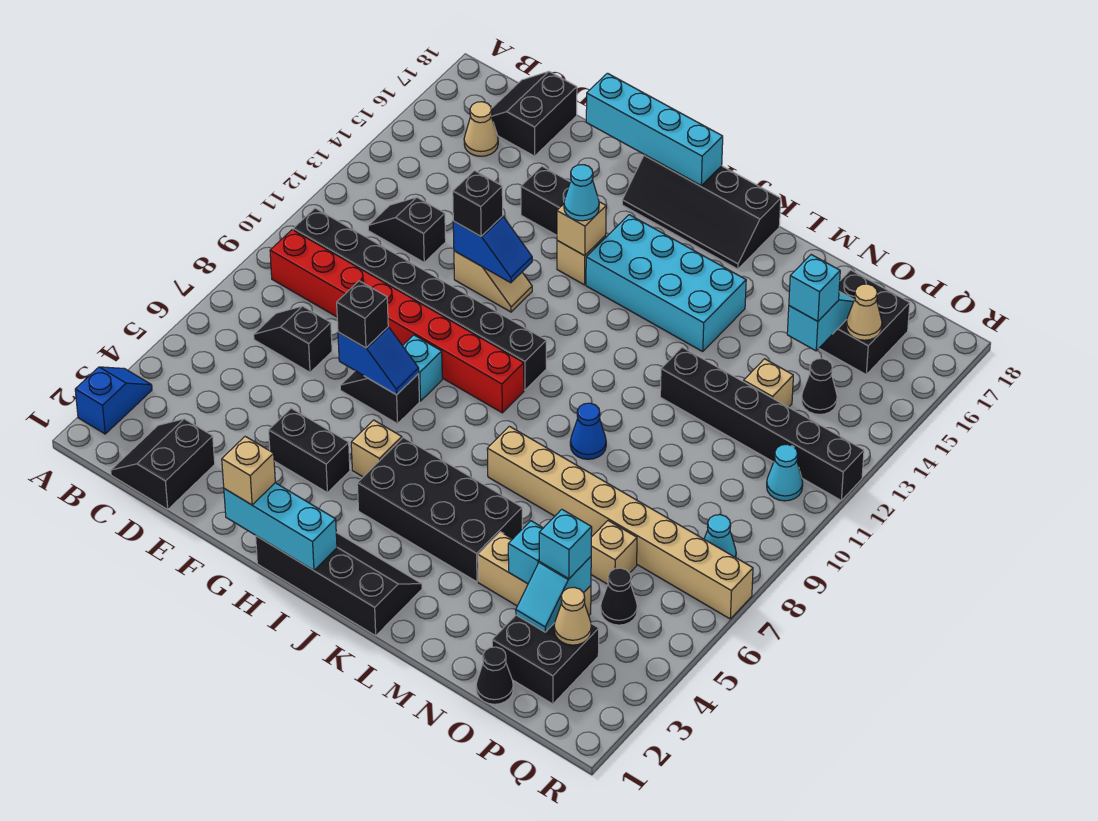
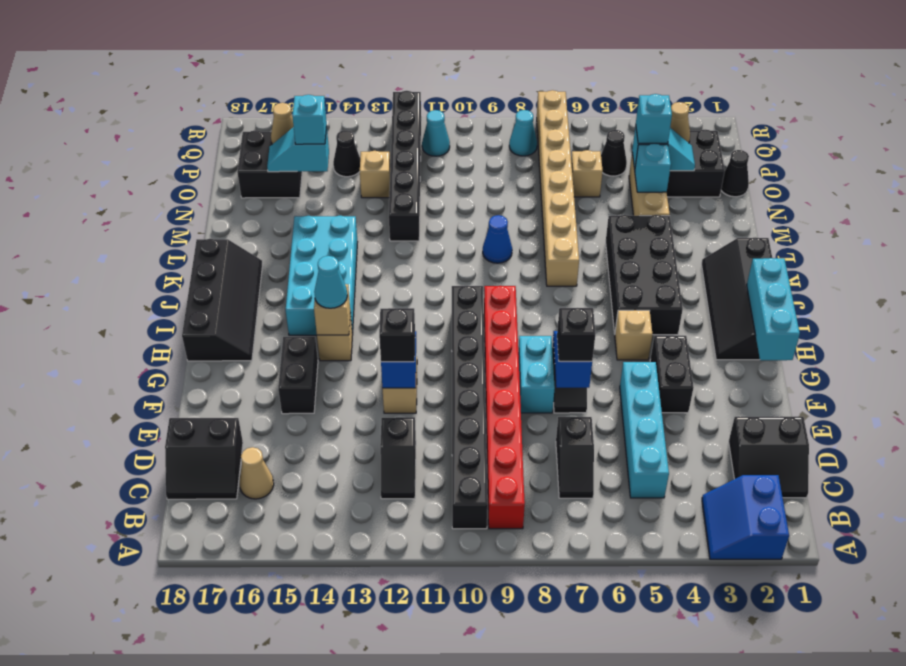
blue 1x2 slope [75,367,152,434] -> blue 2x2 slope [702,475,789,559]
cyan 1x4 brick [586,73,723,185] -> cyan 1x4 brick moved to [620,362,669,498]
tan 1x1 brick [222,436,275,505] -> none
cyan 1x1 brick [403,335,442,401] -> cyan 1x2 brick [518,336,555,413]

